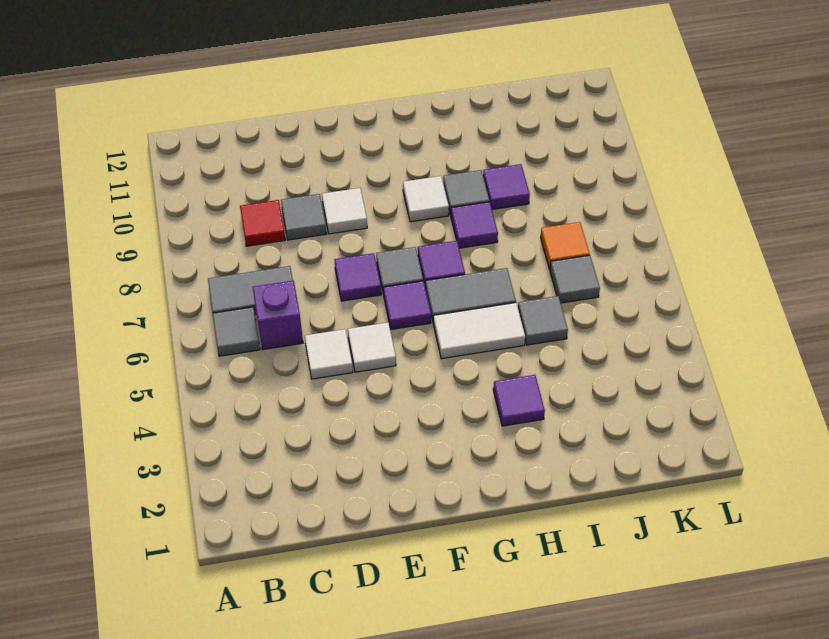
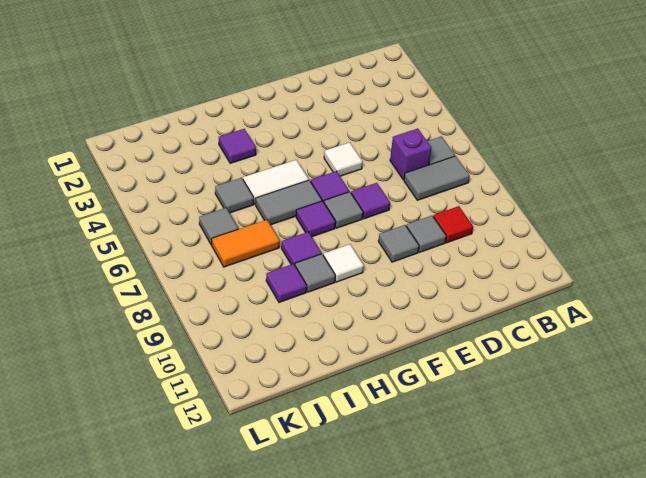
white 1x1 tile [305,329,353,379] -> none
white 1x1 tile [322,188,367,234] -> grey 1x1 tile [378,225,419,262]
orange 1x1 tile [541,222,590,269] -> orange 1x2 tile [212,220,280,267]

